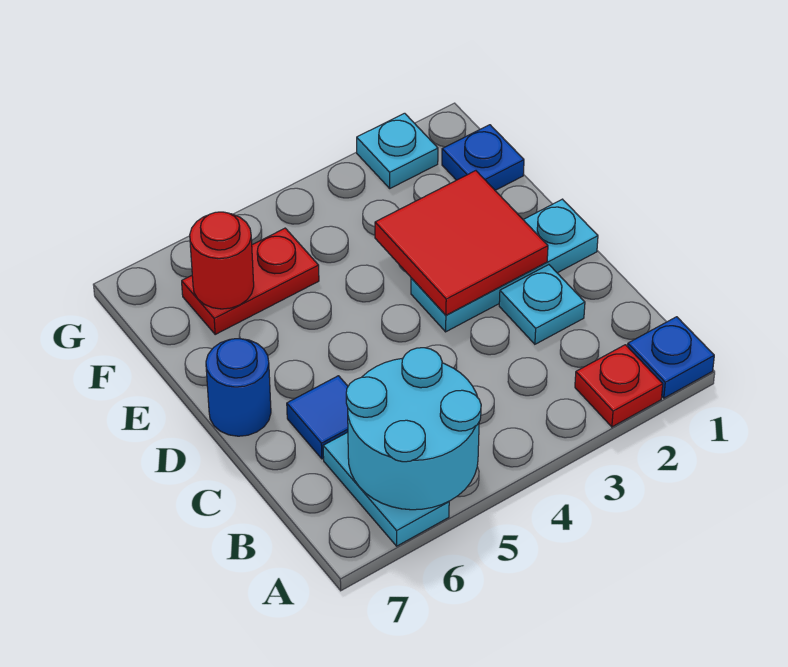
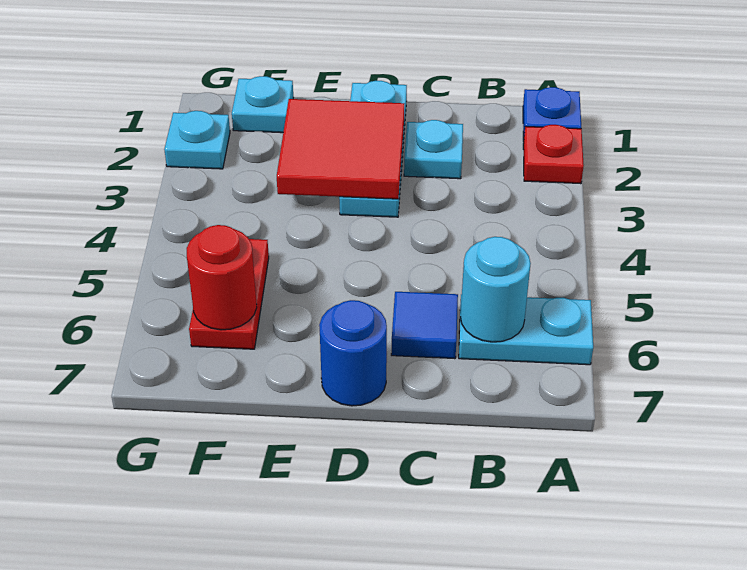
cyan 2x2 round brick [346,348,481,510] -> cyan 1x1 round brick [460,237,531,342]
blue 1x1 plate [442,125,524,190] -> cyan 1x1 plate [232,76,293,133]

